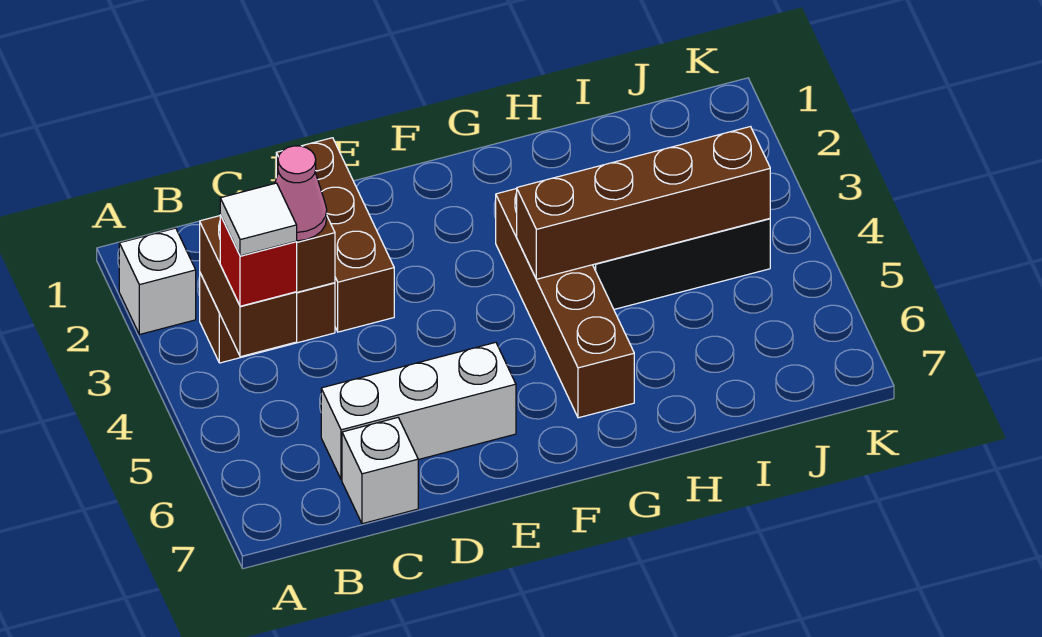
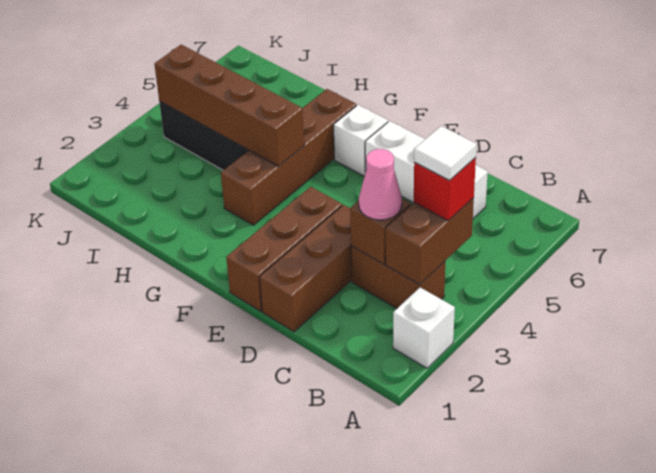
white 1x1 brick [342,418,418,524] -> white 1x1 brick moved to [333,105,388,176]
none -> brown 1x3 brick [226,187,342,311]

